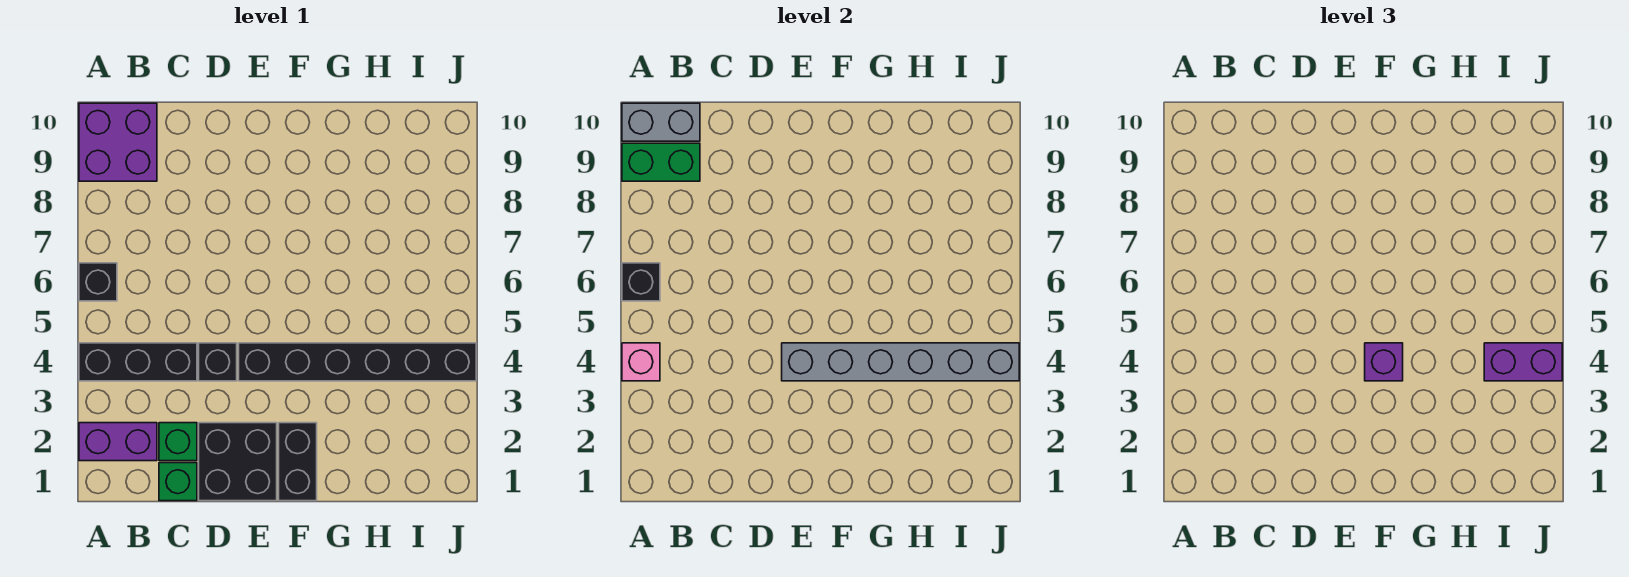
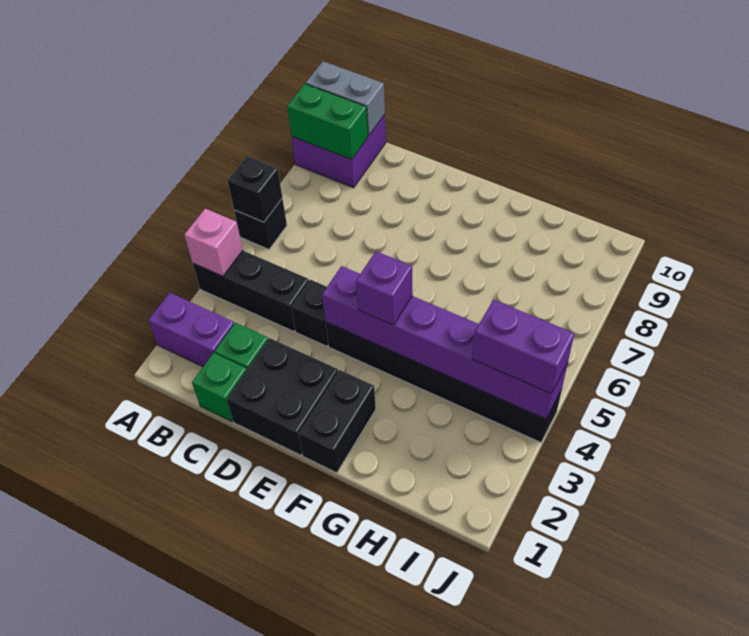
grey 1x6 brick [782,343,1019,381] -> purple 1x6 brick [322,266,568,419]

